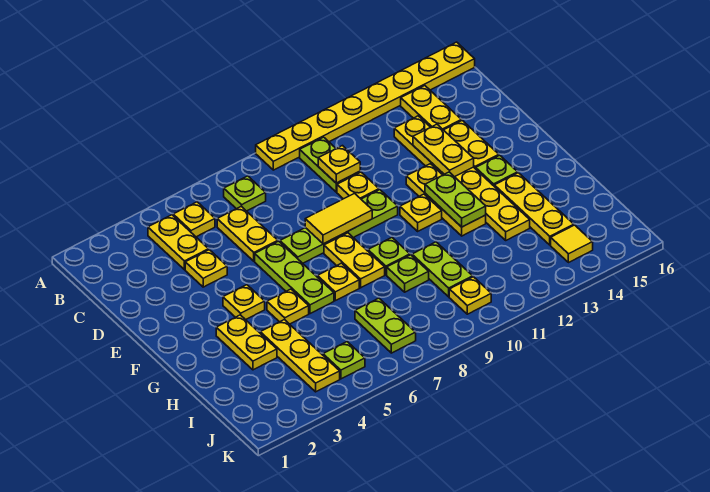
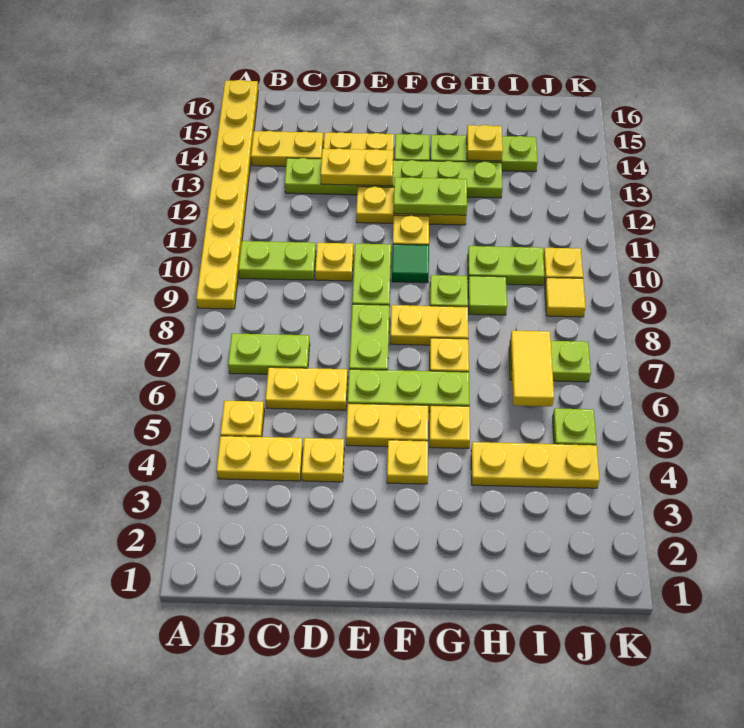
lime 1x1 plate [224,176,266,211] -> lime 1x2 plate [228,333,310,374]
yellow 1x1 plate [318,146,360,183] -> yellow 1x1 plate moved to [467,125,503,161]
yellow 1x6 plate [394,116,530,240] -> lime 1x6 plate [285,158,503,198]
yellow 1x2 tile [305,193,372,244] -> yellow 1x2 tile moved to [510,331,554,406]
none -> green 1x1 tile [392,244,429,283]
yellow 1x2 plate [216,315,277,370] -> yellow 1x2 plate moved to [346,404,428,447]
yellow 1x3 plate [494,173,574,245] -> lime 1x3 plate [430,134,538,172]
lime 1x1 plate [387,255,429,292] -> lime 1x1 tile [468,276,507,315]
yellow 1x1 tile [551,225,593,263] -> yellow 1x1 tile moved to [545,278,586,317]

